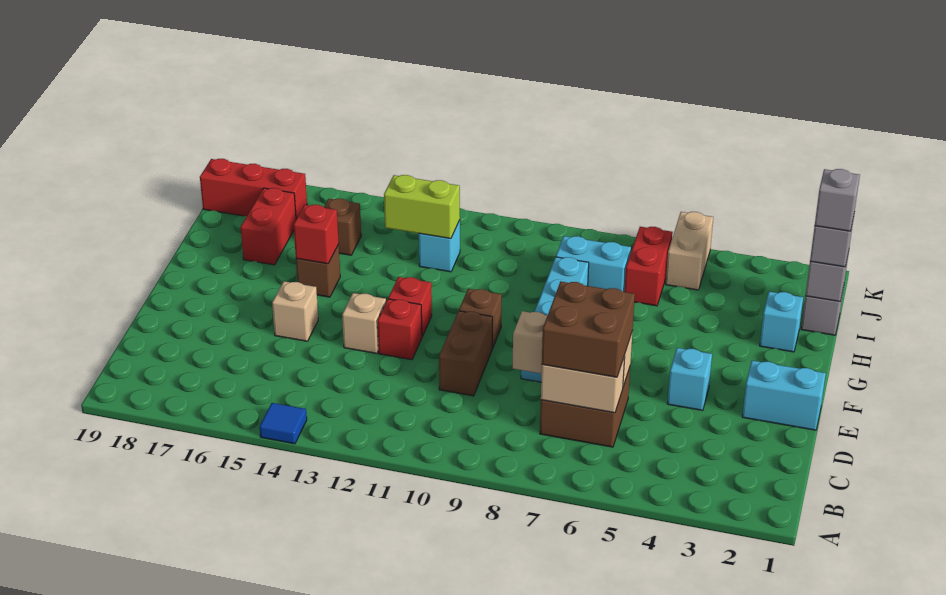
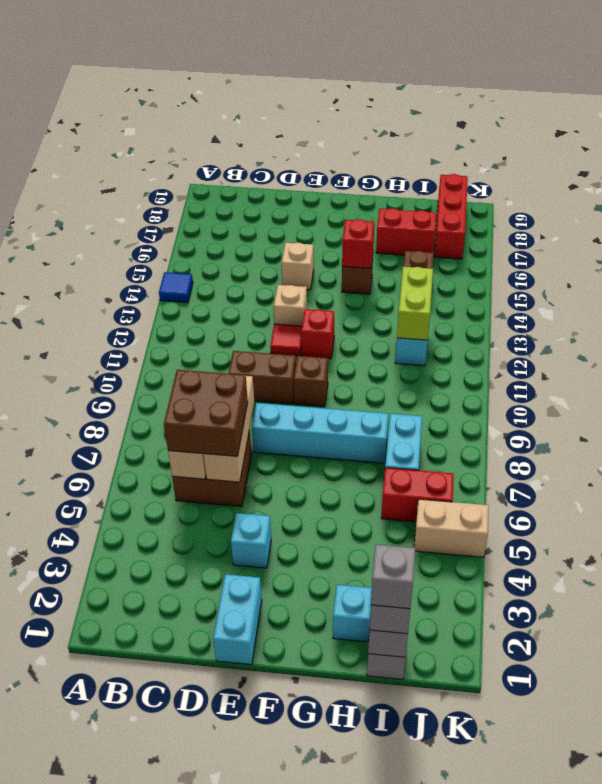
red 1x1 brick [378,299,422,360] -> red 1x1 tile [270,324,302,356]

